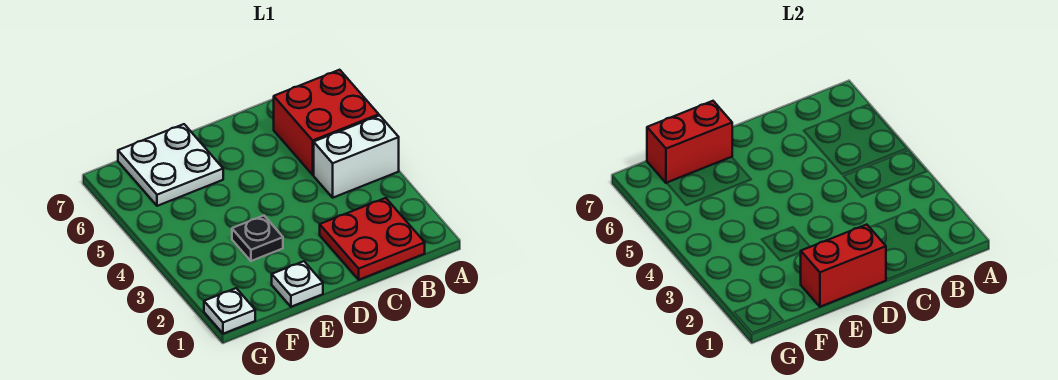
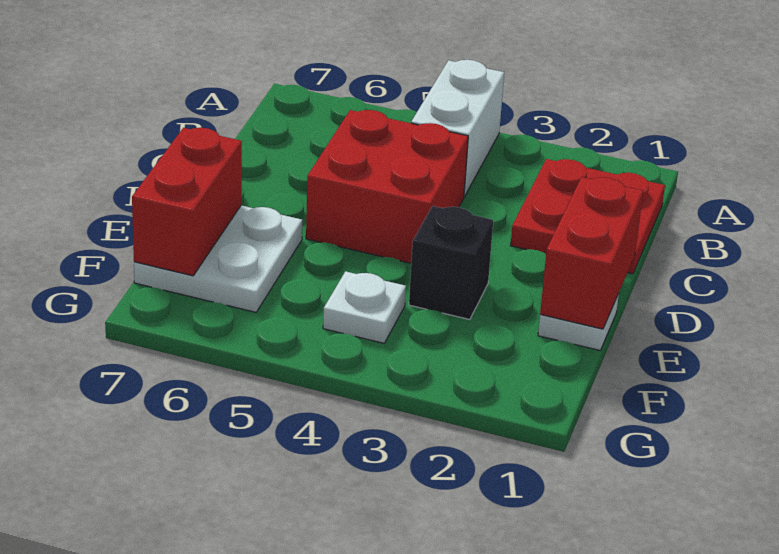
red 2x2 brick [274,70,379,175] -> red 2x2 brick moved to [306,110,468,263]
black 1x1 plate [232,216,283,261] -> black 1x1 brick [409,206,493,320]
white 1x1 plate [204,288,255,334] -> white 1x1 plate moved to [323,271,406,343]

